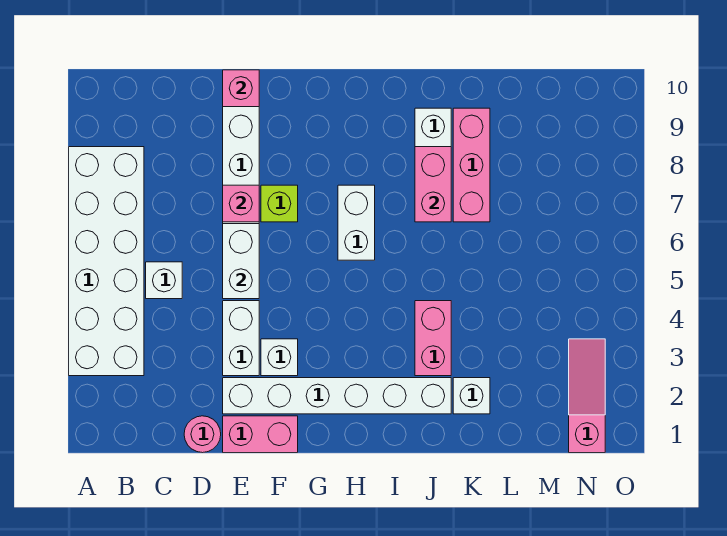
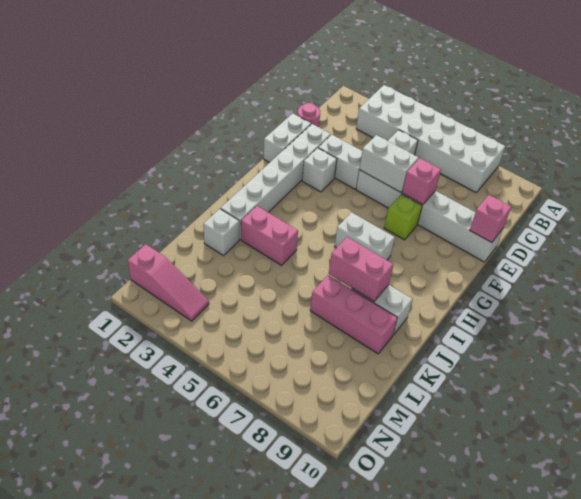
pink 1x2 brick [223,416,298,453] -> white 1x2 brick [264,113,311,163]

